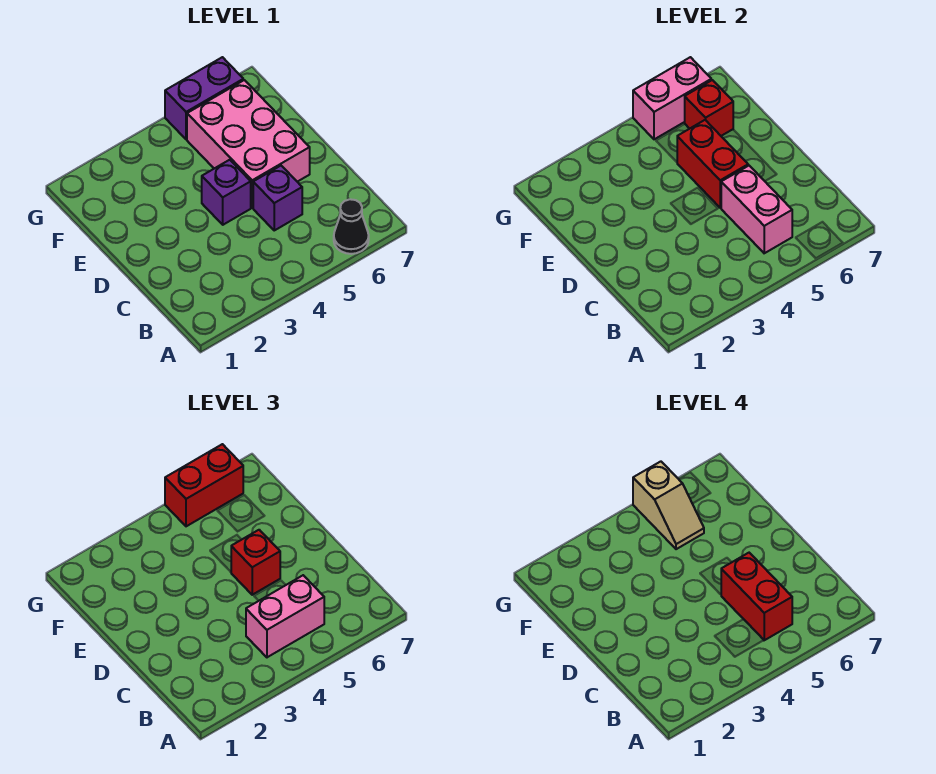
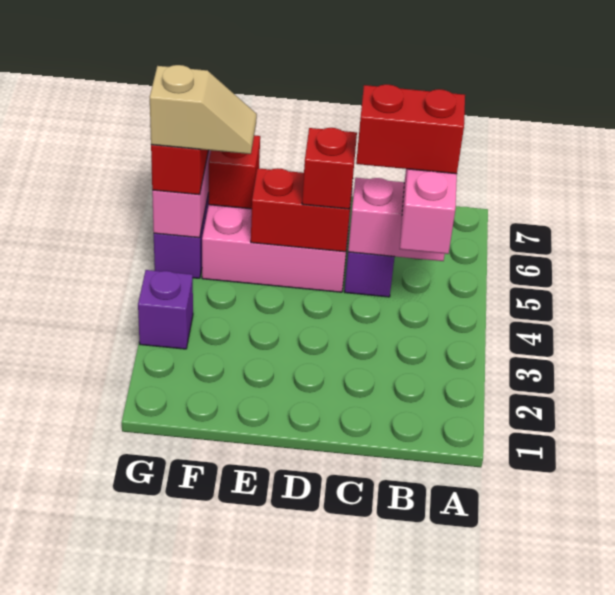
black 1x1 cone [334,199,369,254] -> none
purple 1x1 brick [202,160,251,225] -> purple 1x1 brick moved to [138,270,193,349]

